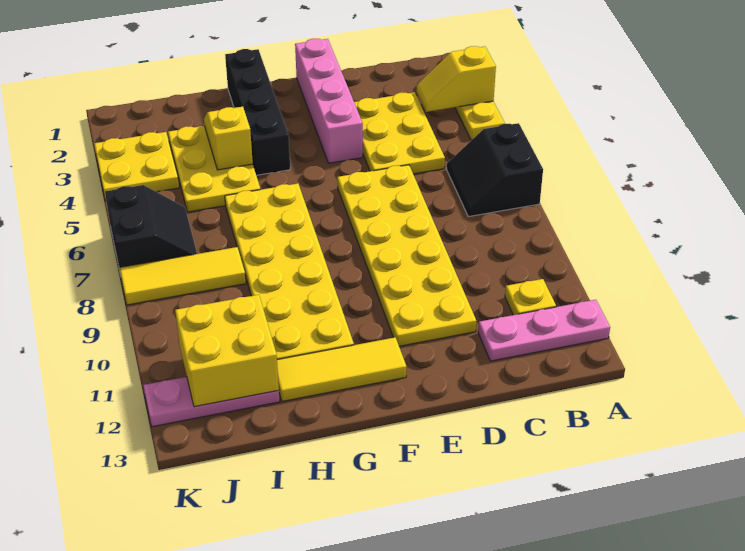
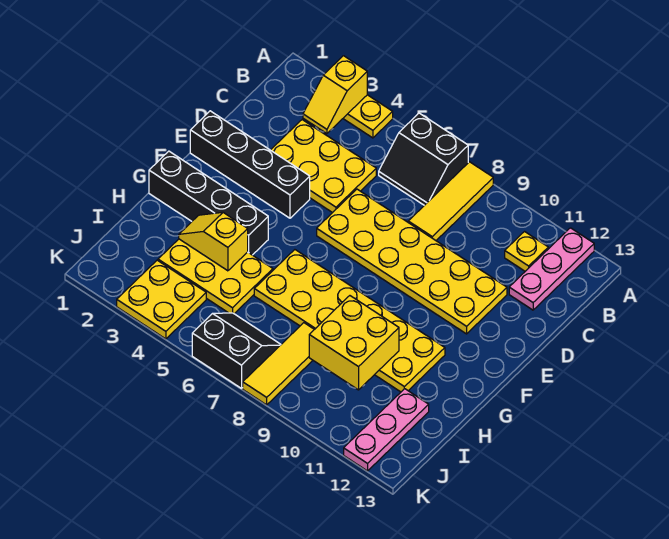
pink 1x4 brick [295,39,363,163] -> black 1x4 brick [190,111,310,218]
yellow 1x3 tile [277,337,406,402] -> yellow 1x3 tile moved to [408,162,493,240]
yellow 2x2 brick [175,295,279,407] -> yellow 2x2 brick moved to [309,296,399,390]

